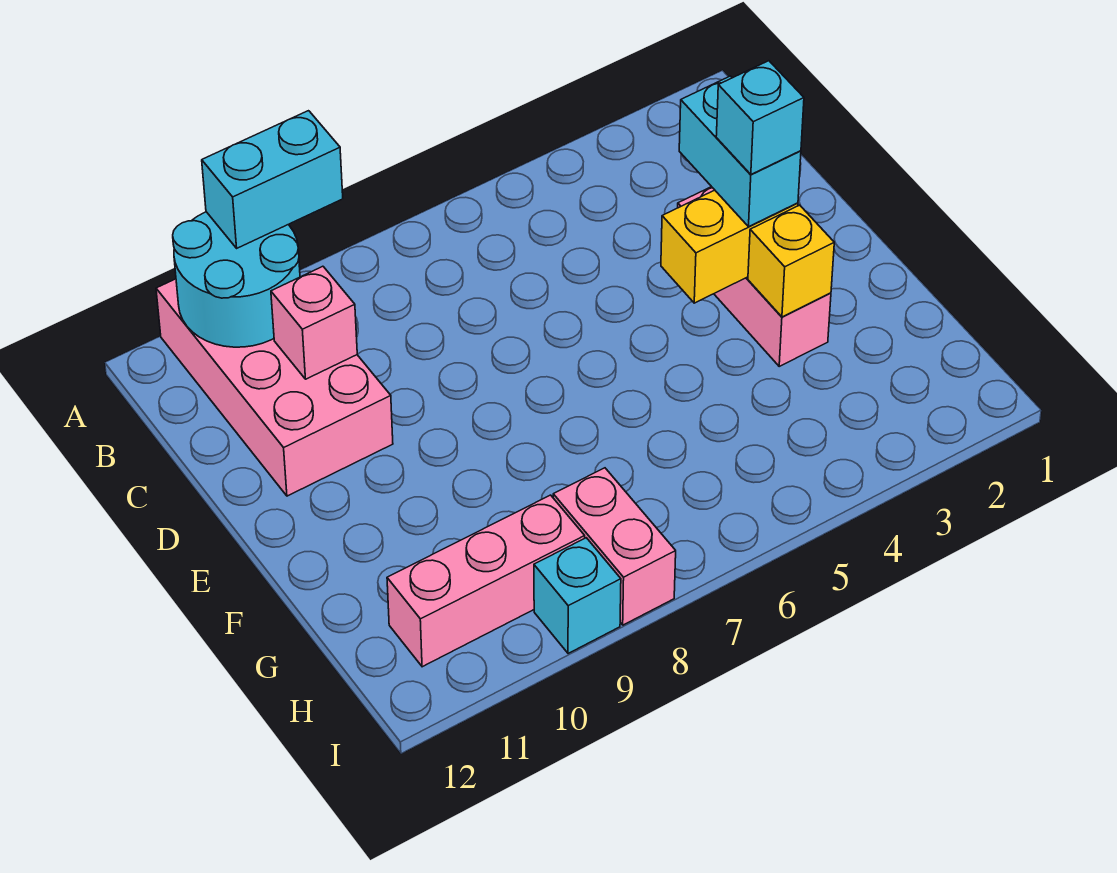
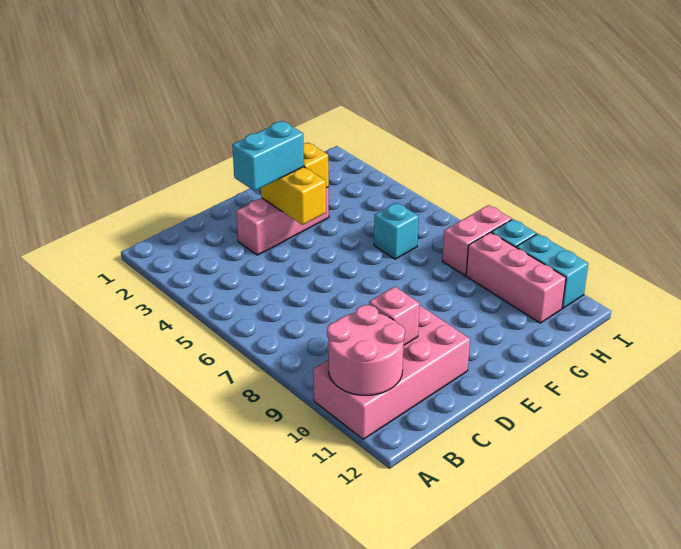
cyan 1x2 brick [202,111,343,248] -> cyan 1x2 brick moved to [516,234,588,308]
cyan 2x2 round brick [173,212,300,347] -> pink 2x2 round brick [327,305,405,395]
cyan 1x1 brick [716,61,804,174] -> cyan 1x1 brick moved to [374,203,419,259]

